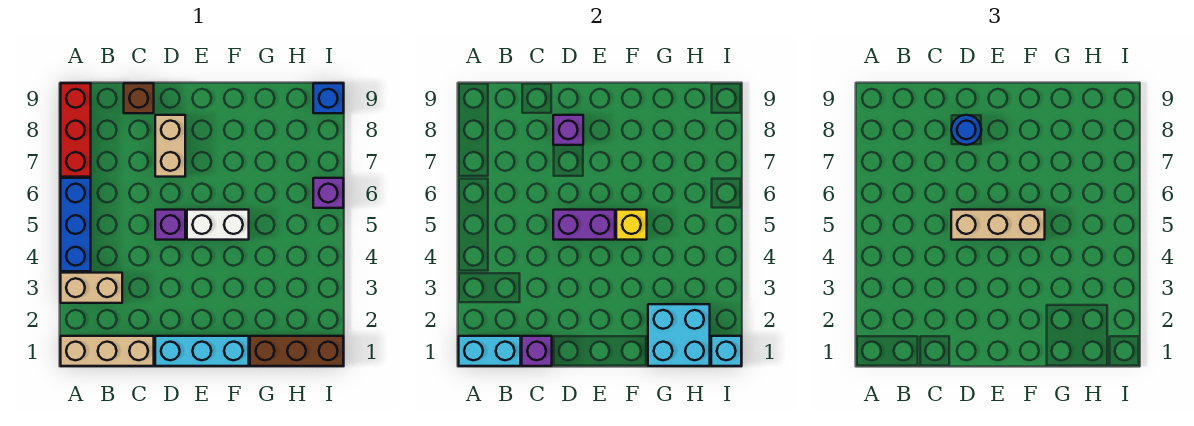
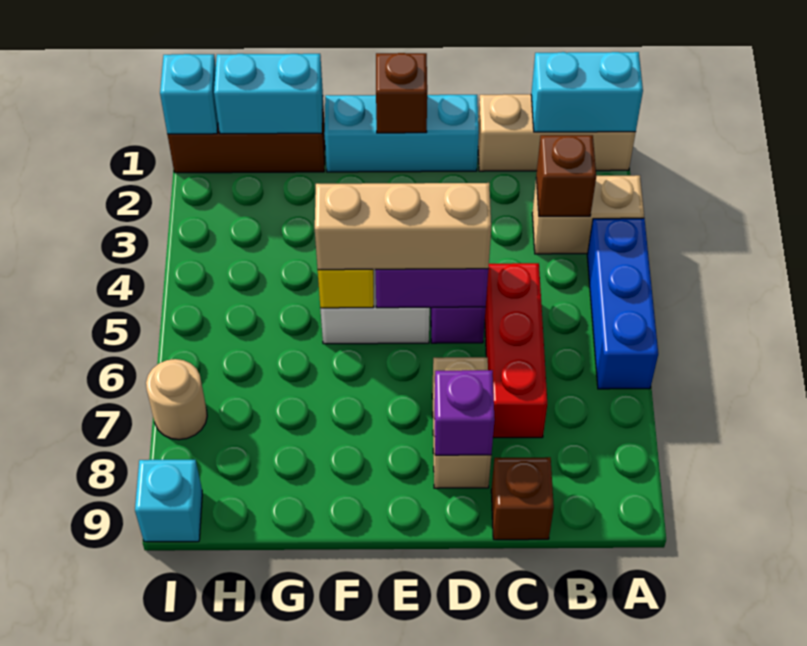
red 1x3 brick [61,83,91,177] -> red 1x3 brick moved to [485,263,547,438]
none -> brown 1x1 brick [536,135,596,216]
purple 1x1 brick [522,336,552,366] -> none
blue 1x1 round brick [951,115,981,145] -> none
none -> brown 1x1 brick [376,53,427,133]
cyan 2x2 brick [648,304,710,366] -> cyan 1x2 brick [214,54,323,134]
purple 1x1 brick [313,178,343,208] -> none
none -> tan 1x1 round brick [146,359,207,440]
blue 1x1 brick [313,83,343,113] -> cyan 1x1 brick [135,460,202,542]

